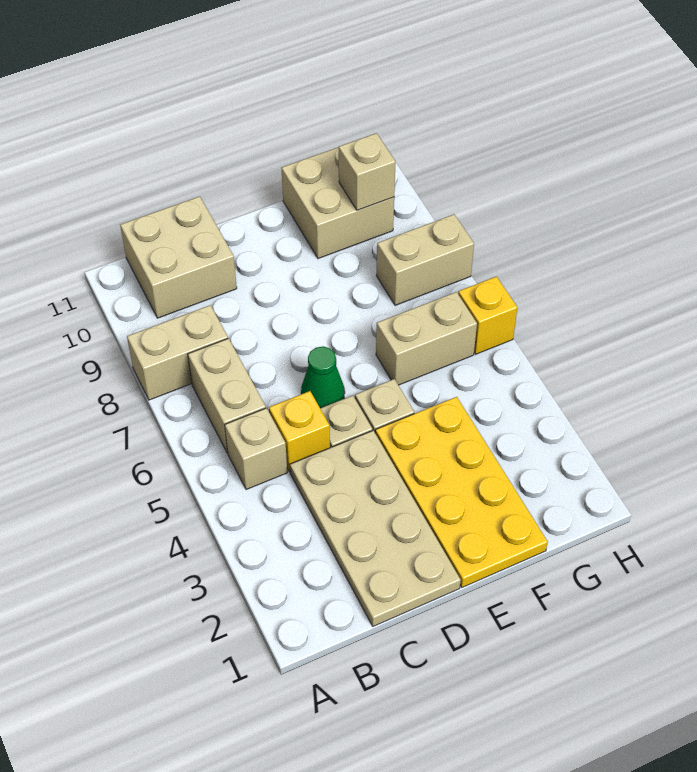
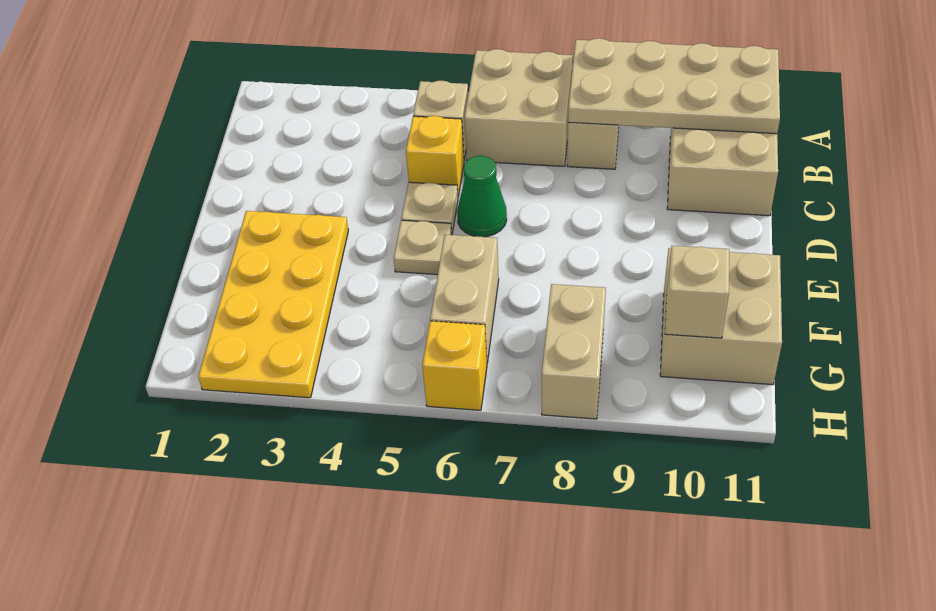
tan 1x2 brick [188,338,266,453] -> tan 2x2 brick [465,49,573,166]
tan 2x4 plate [290,431,461,626] -> tan 2x4 plate moved to [568,38,780,134]
yellow 2x4 plate [375,397,548,587] -> yellow 2x4 plate turned to [198,211,348,398]

